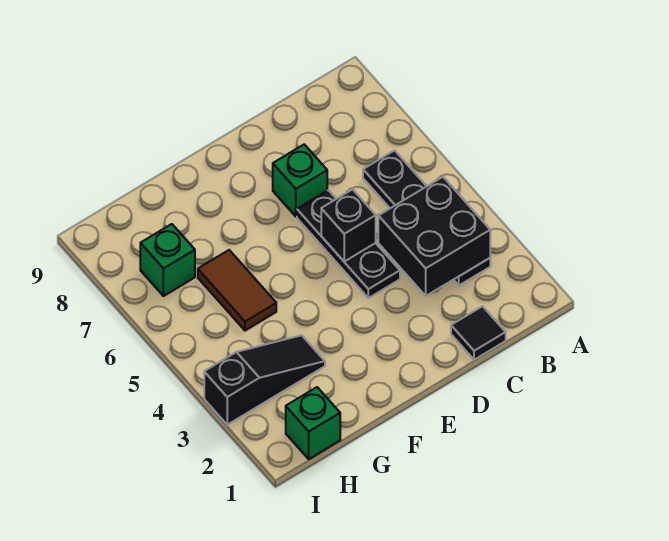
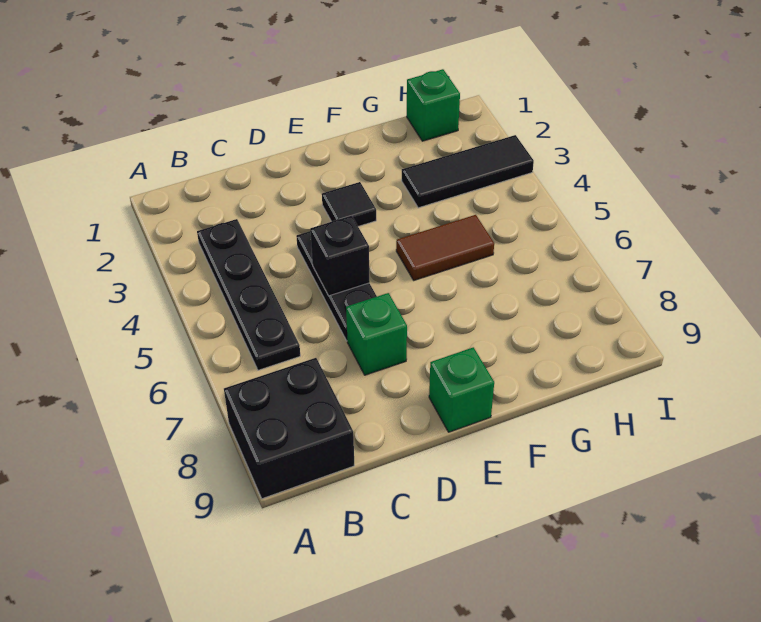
black 2x2 brick [378,177,490,296] -> black 2x2 brick moved to [224,358,354,499]
black 1x1 tile [451,306,506,360] -> black 1x1 tile moved to [322,182,376,226]
black 1x3 slope [204,335,325,425] -> black 1x3 tile [402,135,534,208]
brown 1x2 tile [198,250,276,331] -> brown 1x2 tile turned to [396,215,494,280]
green 1x1 brick [140,224,195,296] -> green 1x1 brick moved to [429,347,494,432]

